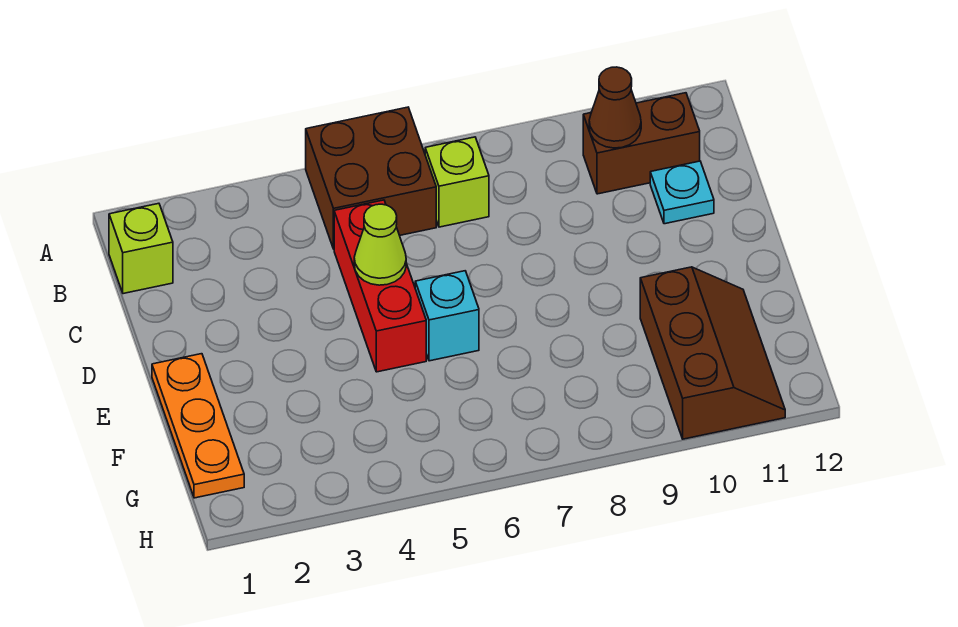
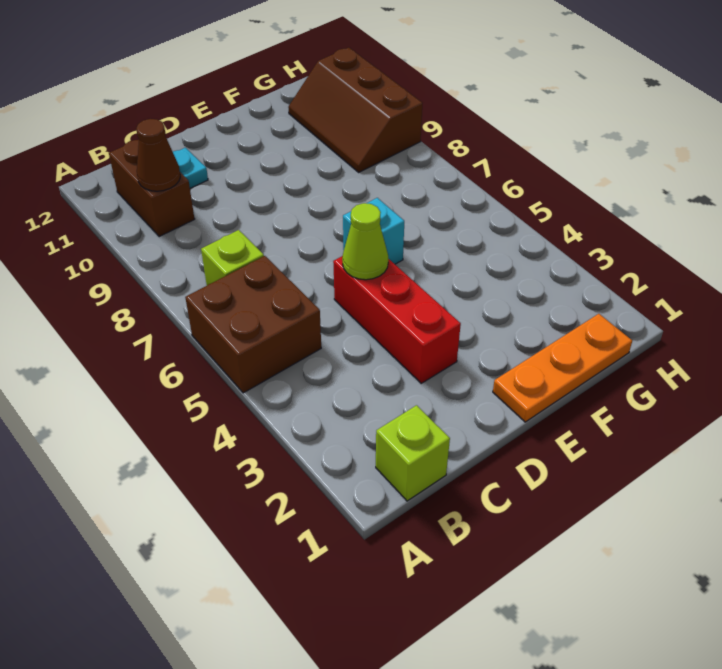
red 1x3 brick [334,200,426,372] -> red 1x3 brick turned to [333,256,461,383]
brown 2x3 slope [640,267,785,439] -> brown 2x3 slope turned to [288,48,422,172]

